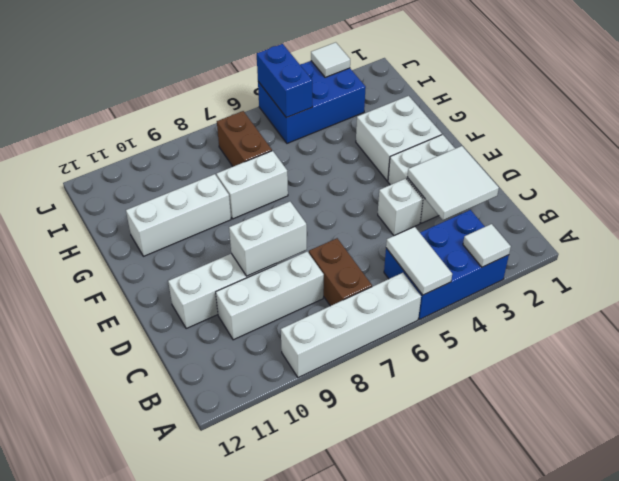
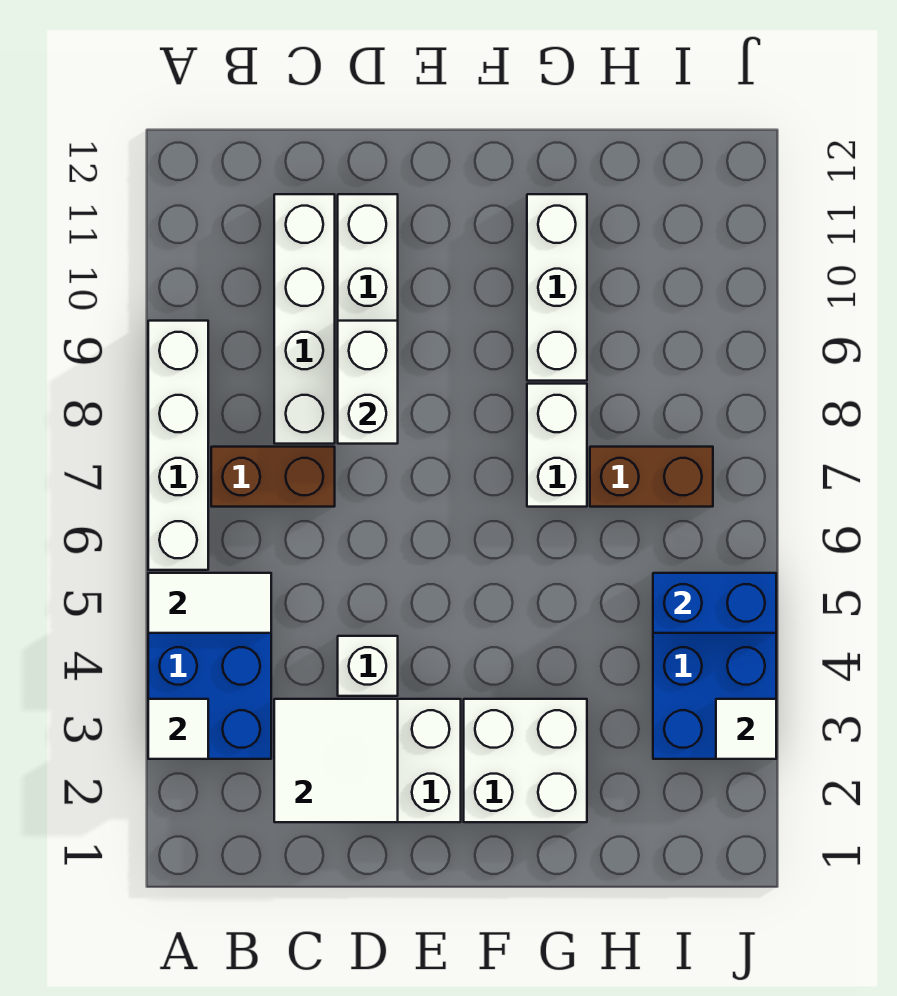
white 1x3 brick [216,252,324,340] -> white 1x4 brick [274,194,335,444]

